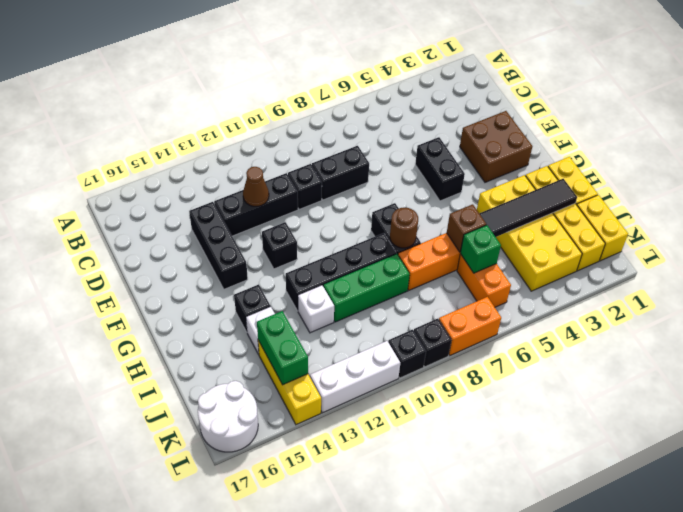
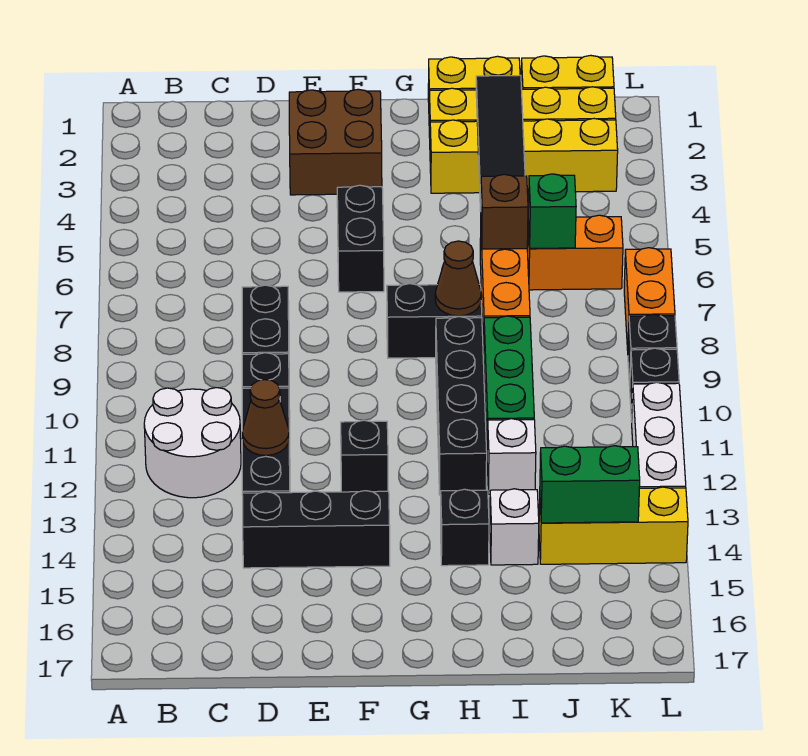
black 1x2 brick [415,137,465,201] -> black 1x2 brick turned to [337,185,384,292]
yellow 2x4 brick [477,175,582,291] -> yellow 1x4 brick [430,119,618,193]
brown 1x1 round brick [390,208,418,248] -> brown 1x1 cone [435,241,481,316]
white 2x2 round brick [198,381,258,452] -> white 2x2 round brick moved to [144,388,241,498]

